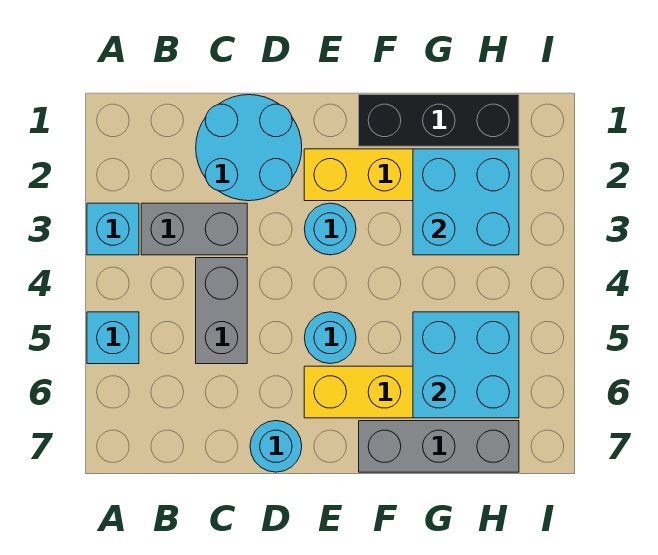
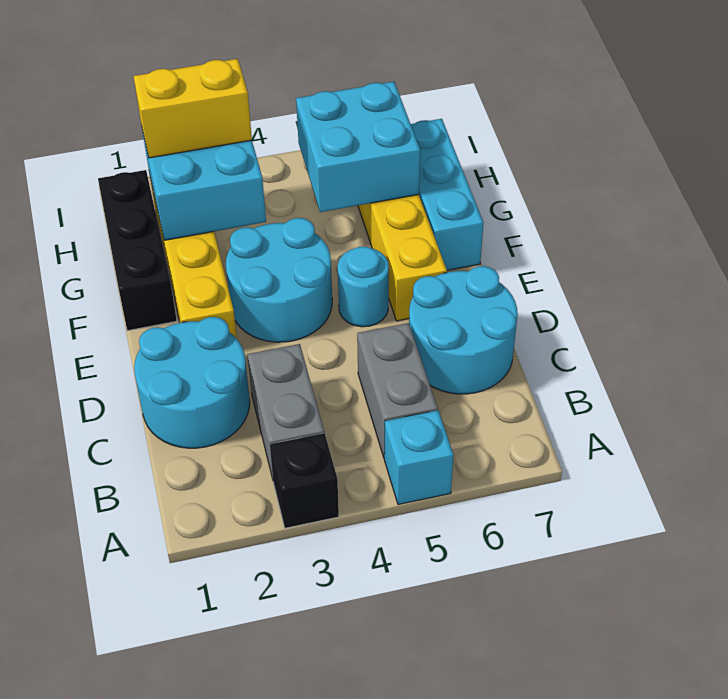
cyan 1x1 brick [87,203,139,255] -> black 1x1 brick [270,433,339,528]
grey 1x2 brick [196,258,247,364] -> grey 1x2 brick turned to [357,323,438,457]
cyan 1x1 round brick [250,421,302,472] -> cyan 2x2 round brick [409,266,518,394]
cyan 1x1 round brick [304,203,356,255] -> cyan 2x2 round brick [226,218,332,342]
grey 1x3 brick [359,421,519,472] -> cyan 1x3 brick [411,119,483,270]
none -> yellow 1x2 brick [133,59,252,158]

